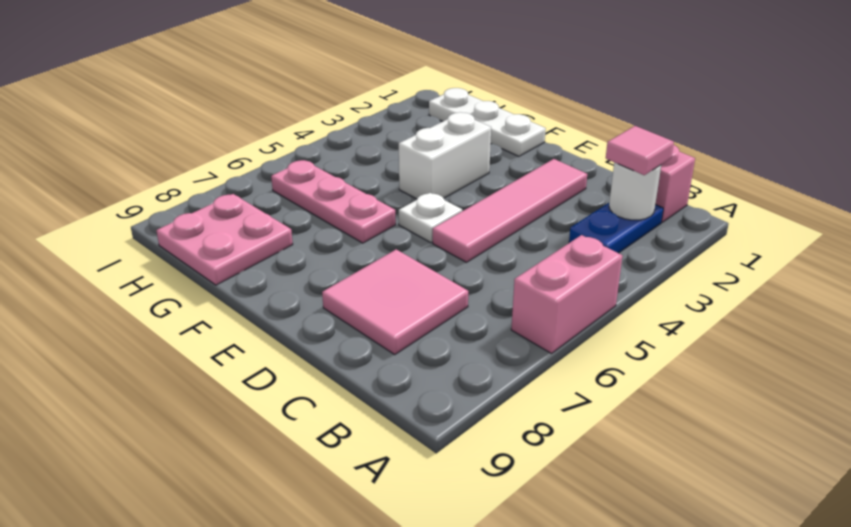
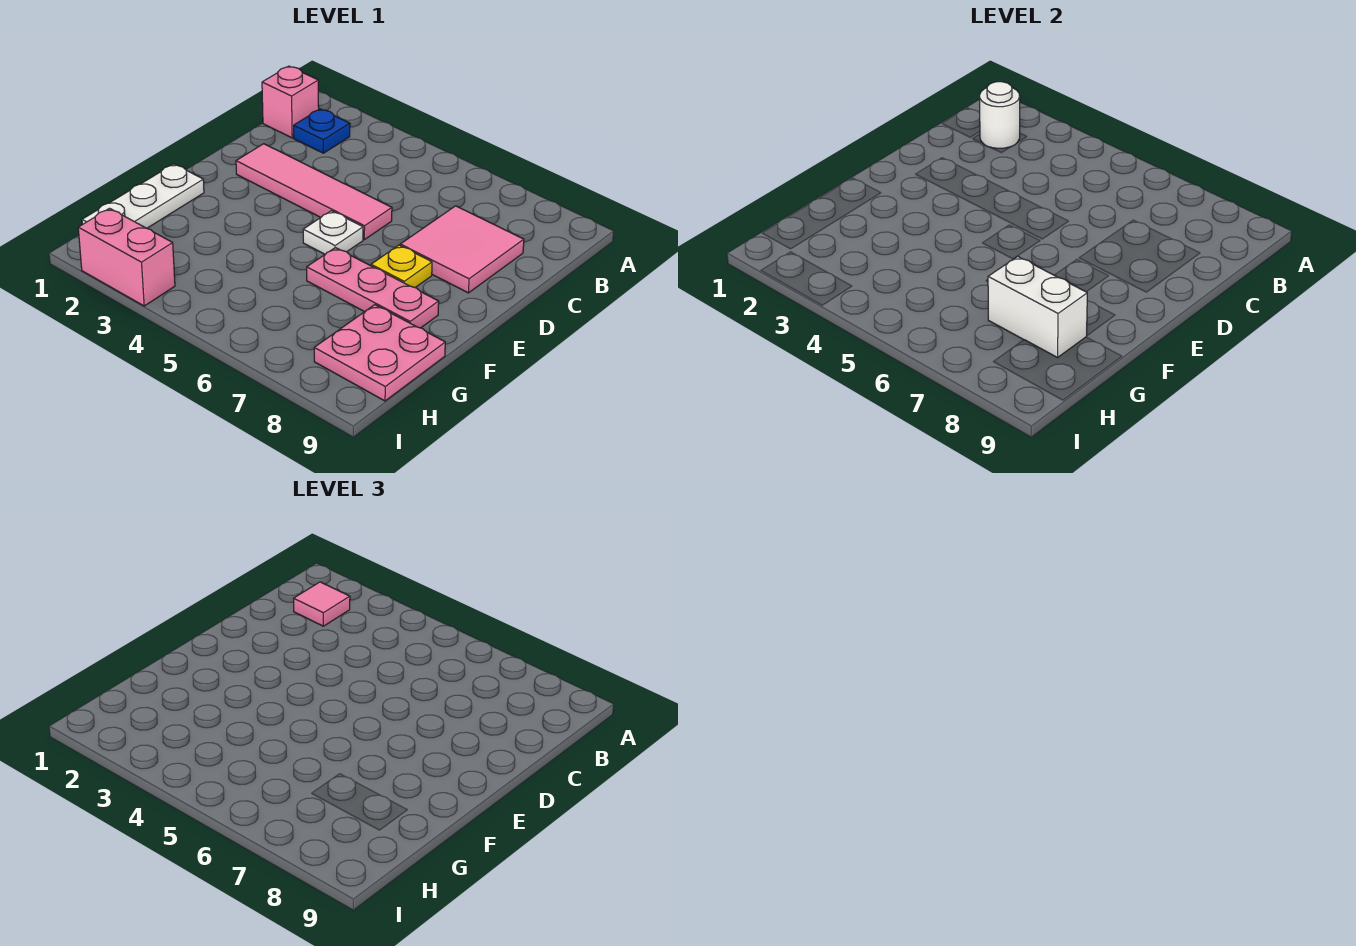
pink 1x2 brick [511,235,622,353] -> pink 1x2 brick moved to [78,208,175,306]
blue 1x2 plate [569,203,663,253] -> blue 1x1 plate [294,109,350,153]
none -> yellow 1x1 plate [371,245,432,288]
white 1x2 brick [399,112,491,199] -> white 1x2 brick moved to [988,256,1087,358]
pink 1x3 plate [271,160,396,243] -> pink 1x3 plate turned to [307,248,439,328]

